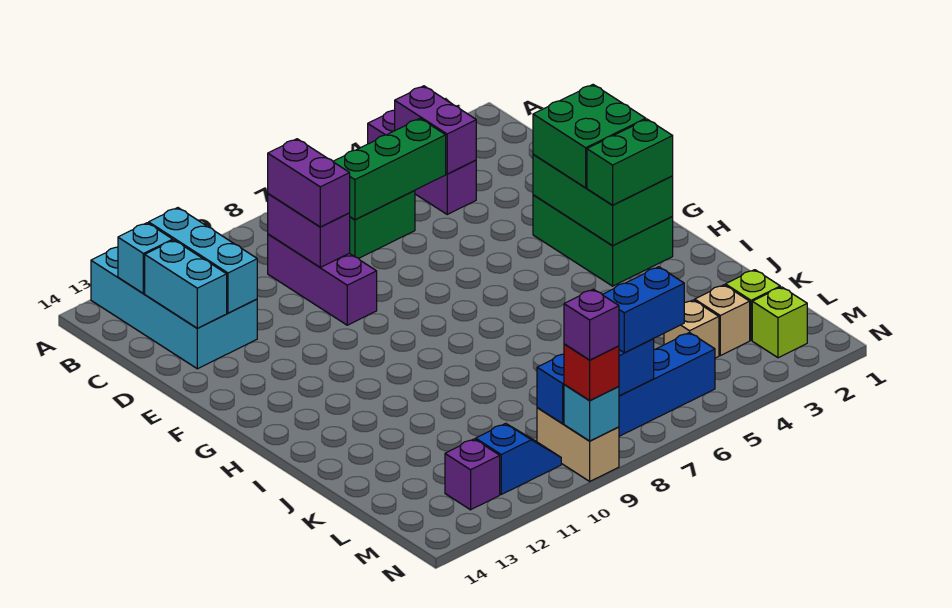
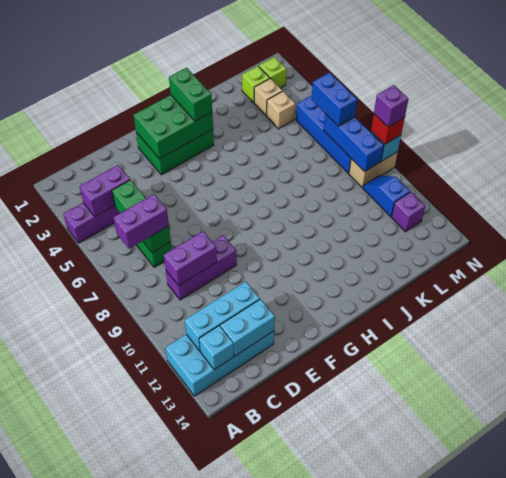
purple 1x2 brick [268,139,350,227] -> purple 1x2 brick moved to [113,194,169,249]
green 2x2 brick [533,85,646,188] -> none

